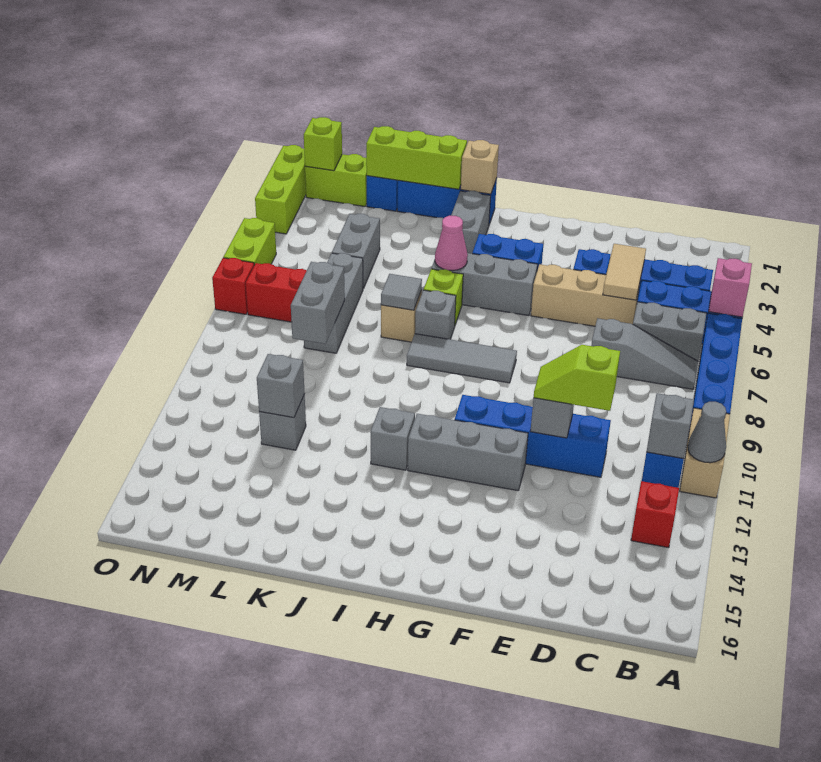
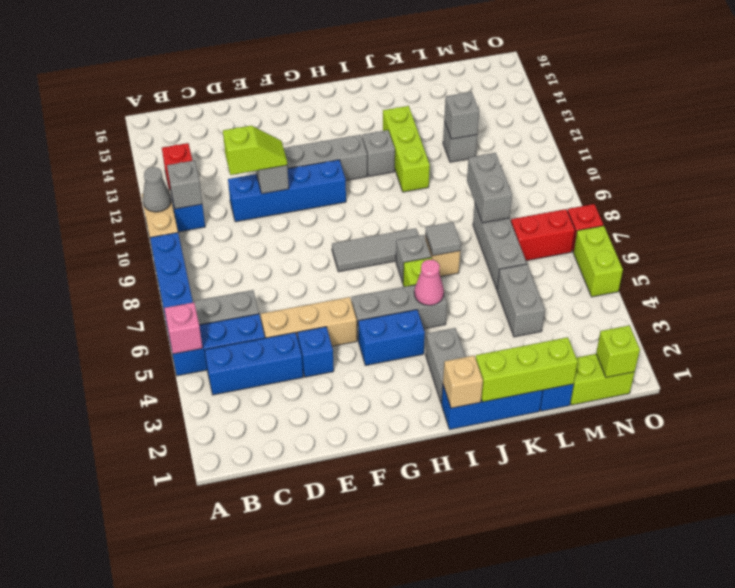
grey 1x3 slope [591,318,698,389] -> none
tan 1x2 tile [603,244,646,300] -> none
lime 1x3 brick [255,145,306,234] -> lime 1x3 brick moved to [383,106,430,192]

